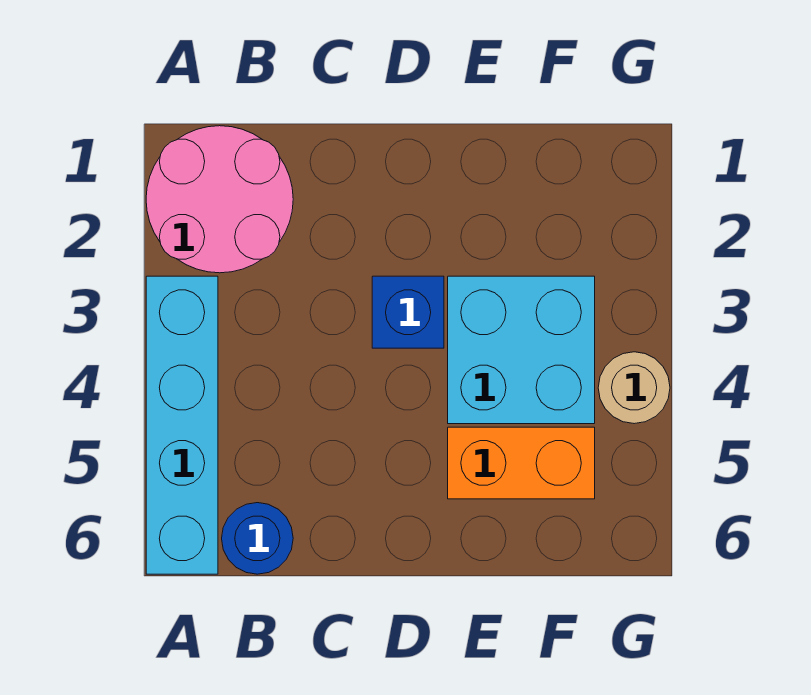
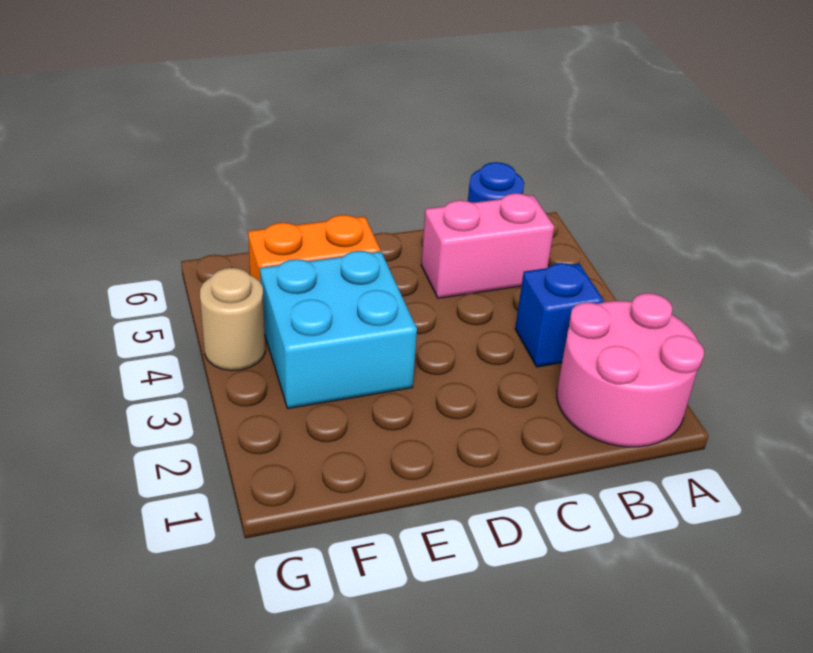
cyan 1x4 brick [146,276,218,574] -> none
none -> pink 1x2 brick [421,193,554,298]
blue 1x1 brick [372,276,444,348] -> blue 1x1 brick moved to [515,263,604,367]

